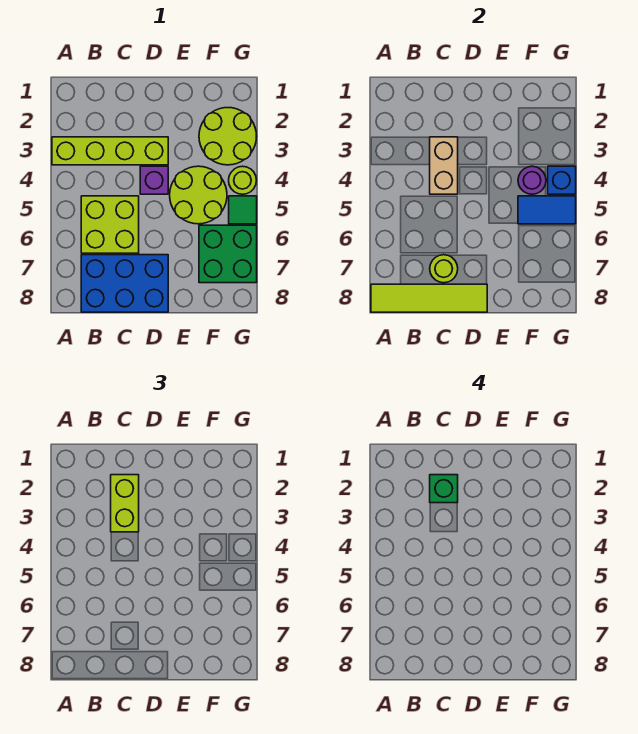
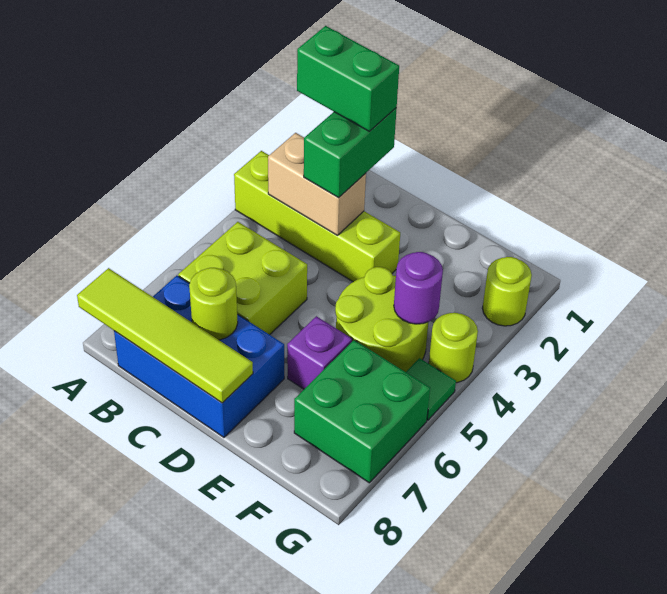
lime 1x2 brick [111,475,139,532] -> green 1x2 brick [304,108,397,198]
green 1x1 brick [430,475,458,503] -> green 1x2 brick [297,26,399,132]
tan 1x2 brick [430,137,458,194] -> tan 1x2 brick turned to [268,133,366,235]
purple 1x1 brick [140,166,168,194] -> purple 1x1 brick moved to [287,316,352,389]
lime 2x2 round brick [199,108,257,165] -> lime 1x1 round brick [482,257,532,326]
blue 1x2 tile [518,196,576,224] -> none
blue 1x1 brick [548,166,576,194] -> none

